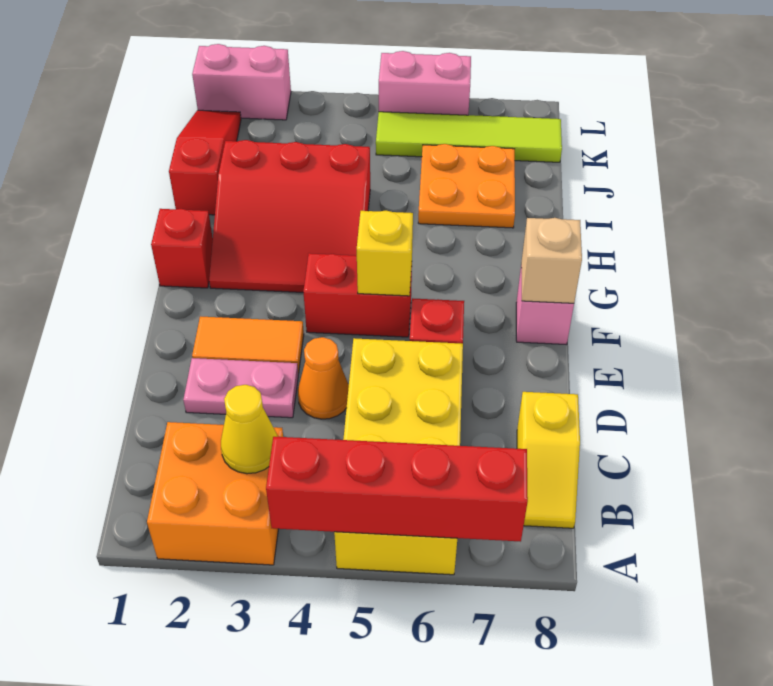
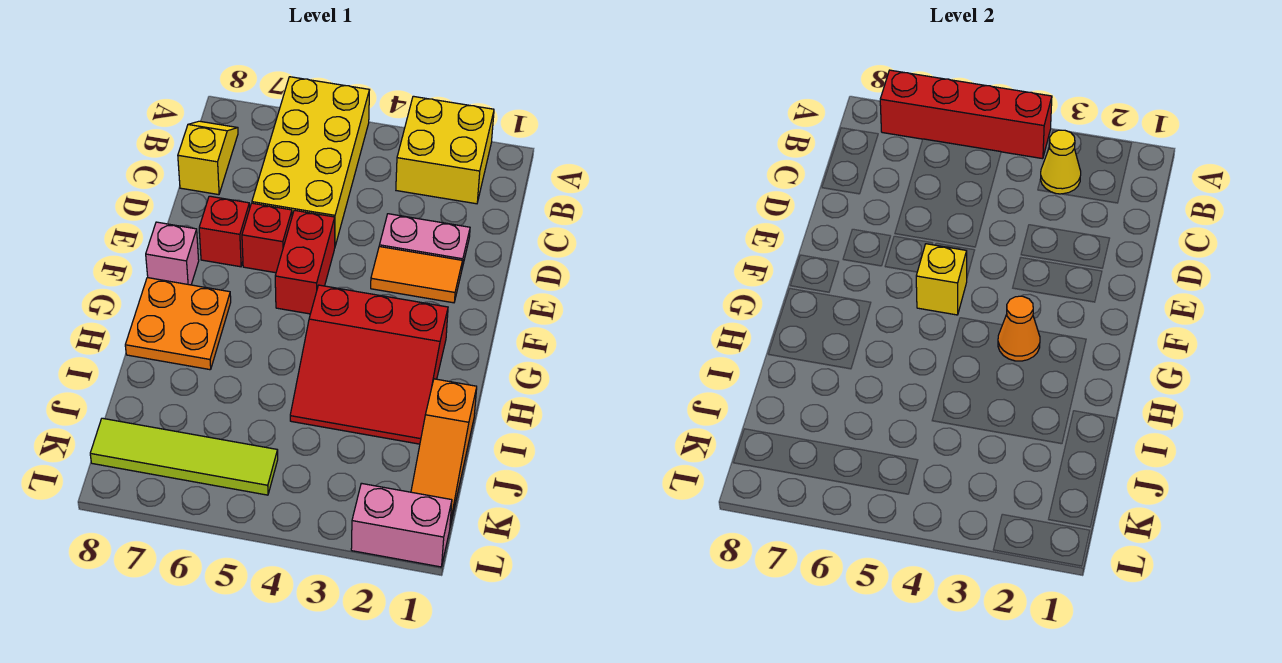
orange 2x2 brick [147,422,283,565] -> yellow 2x2 brick [396,96,494,204]
orange 1x1 cone [298,337,349,419] -> orange 1x1 cone moved to [998,296,1040,361]
red 1x2 brick [303,253,412,337] -> red 1x2 brick turned to [275,210,335,314]
tan 1x1 brick [521,218,582,303] -> none
red 1x1 brick [151,209,213,288] -> red 1x1 brick moved to [199,196,250,267]
red 3x3 slope [209,140,370,292] -> red 3x3 slope turned to [290,285,448,444]
red 1x3 slope [169,110,241,215] -> orange 1x3 slope [411,379,477,526]
orange 2x2 plate [418,144,515,228] -> orange 2x2 plate moved to [125,278,231,370]
pink 1x2 brick [379,51,471,115] -> none

